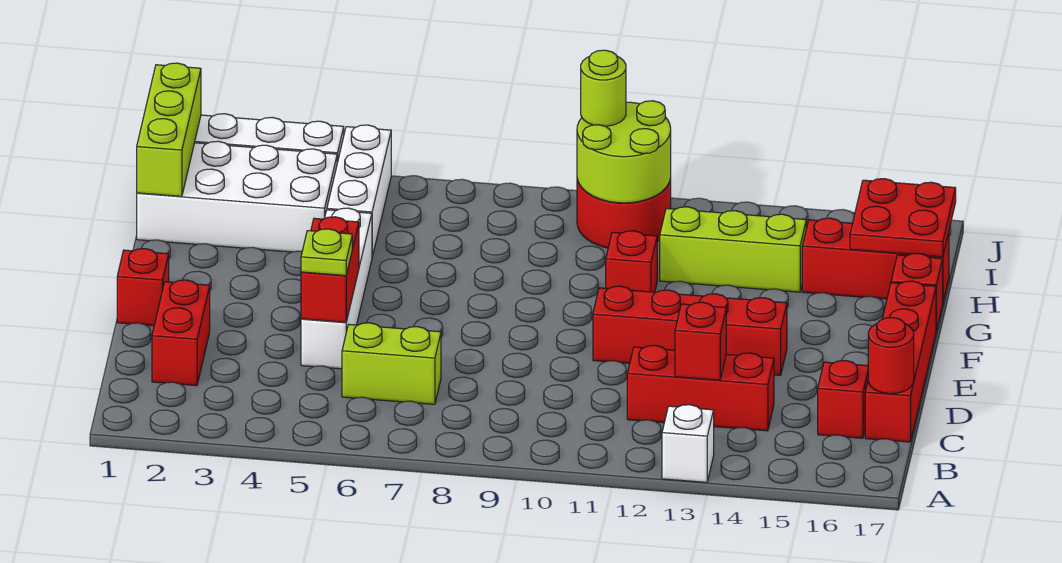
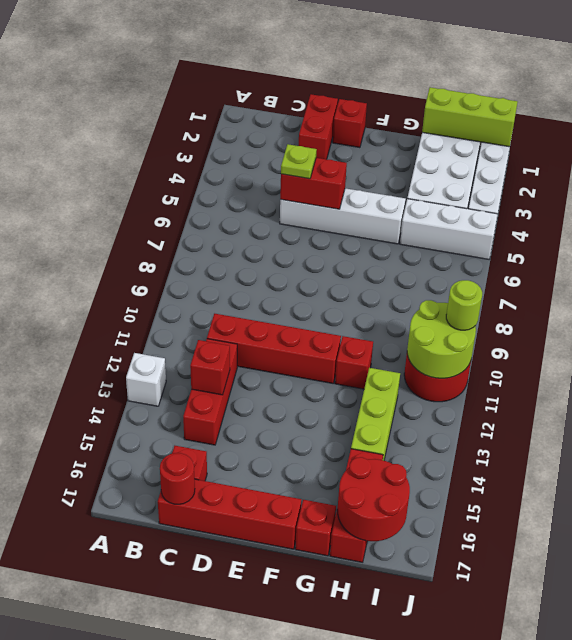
red 1x2 brick [152,280,210,386] -> red 1x2 brick turned to [299,94,338,159]
lime 1x2 brick [342,323,441,404] -> none
red 1x4 brick [593,286,787,375] -> red 1x4 brick turned to [207,314,341,383]
red 2x2 plate [850,179,956,257] -> red 2x2 round brick [337,457,410,541]

